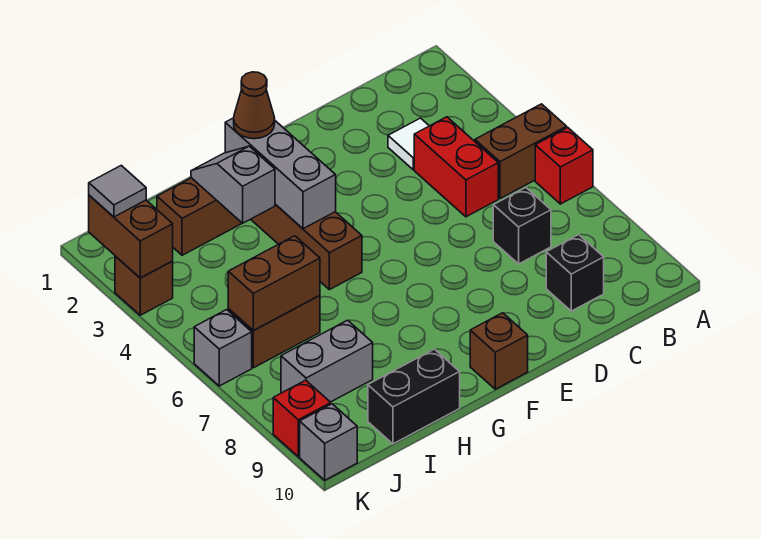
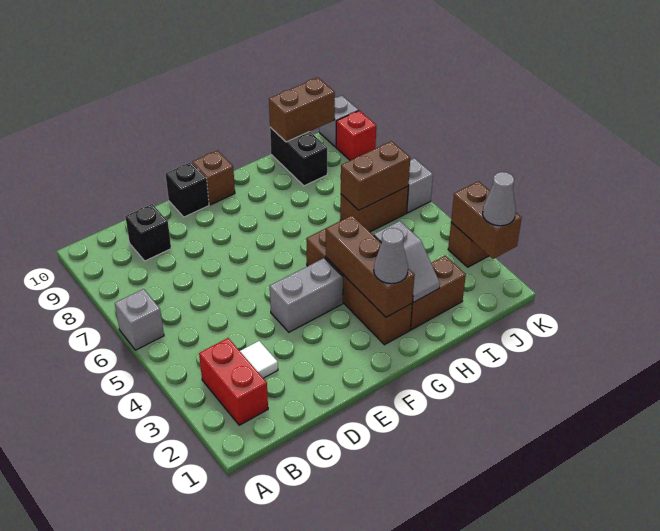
brown 1x2 brick [475,104,567,199] -> brown 1x2 brick moved to [269,78,335,142]
red 1x1 brick [535,128,593,204] -> grey 1x1 brick [115,289,164,350]
red 1x2 brick [414,117,498,217] -> red 1x2 brick moved to [199,338,268,425]
black 1x1 brick [493,188,551,264] -> black 1x1 brick moved to [166,162,209,217]
grey 1x3 brick [225,118,336,229] -> brown 1x3 brick [326,215,415,317]
brown 1x1 cone [234,72,275,139] -> grey 1x1 cone [374,228,408,284]
black 1x2 brick [368,349,460,444] -> black 1x2 brick turned to [270,127,327,186]
grey 1x2 brick [281,320,373,402] -> grey 1x2 brick moved to [270,258,343,332]
grey 1x1 tile [89,165,146,217] -> grey 1x1 cone [483,172,516,226]

